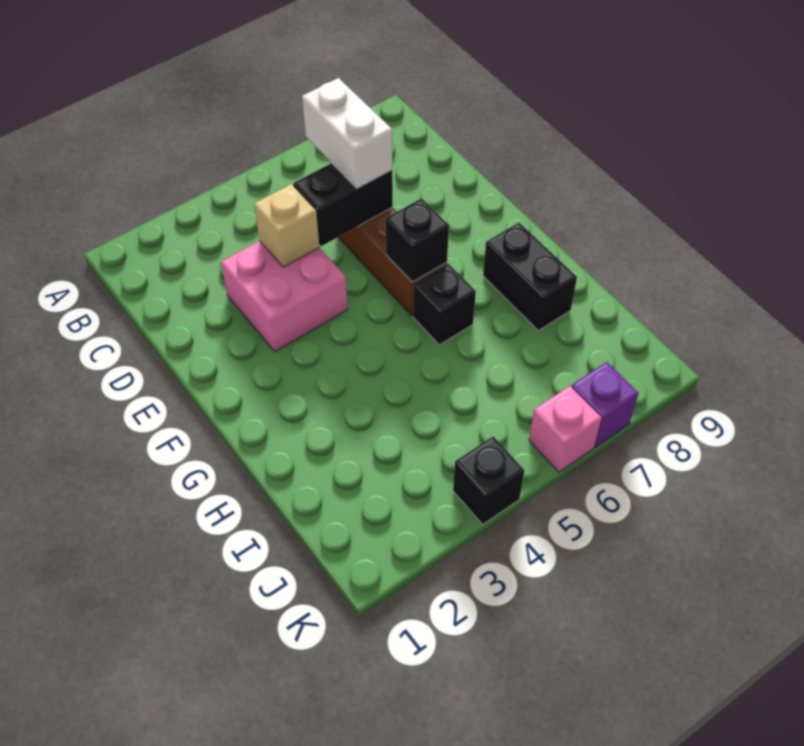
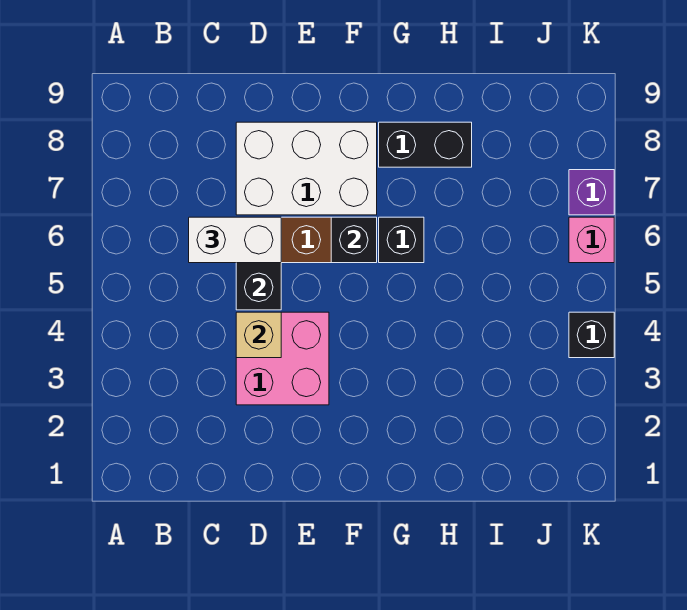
none -> white 2x3 brick [236,122,377,215]

